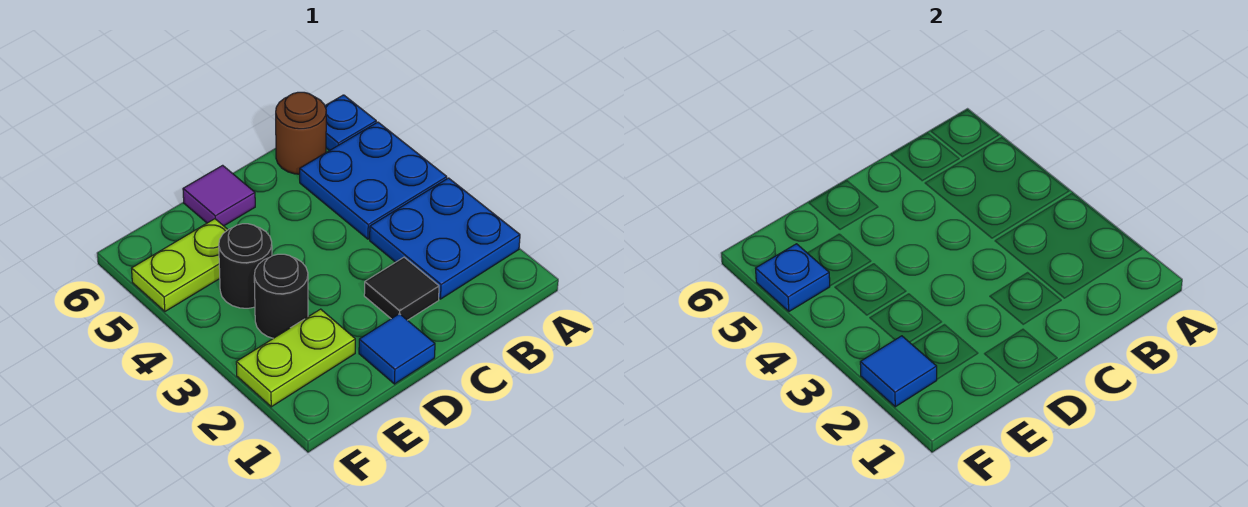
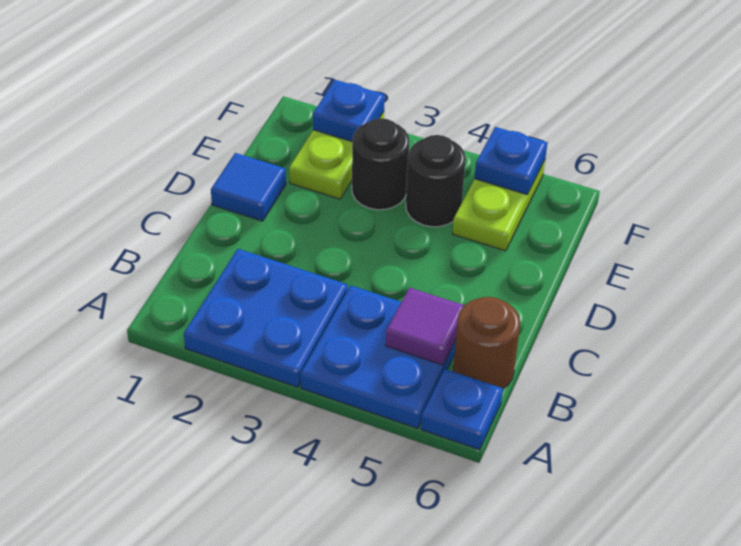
black 1x1 tile [364,257,439,320] -> none
purple 1x1 tile [183,165,255,226] -> purple 1x1 tile moved to [386,288,464,365]
blue 1x1 tile [860,336,937,407] -> blue 1x1 plate [313,80,385,142]

